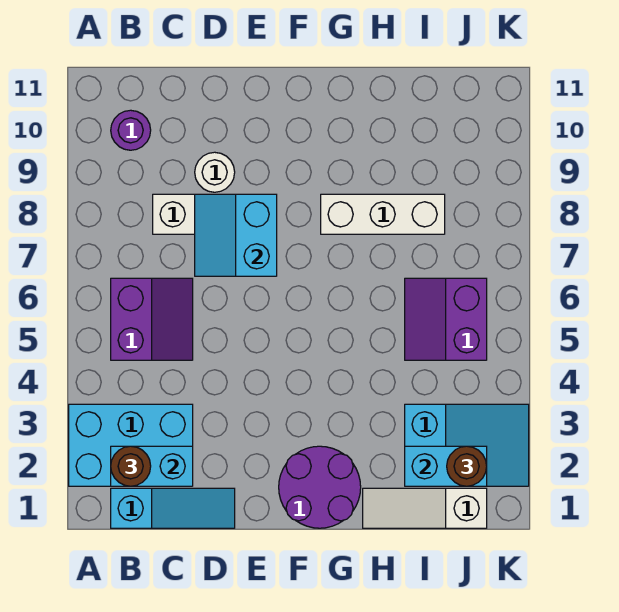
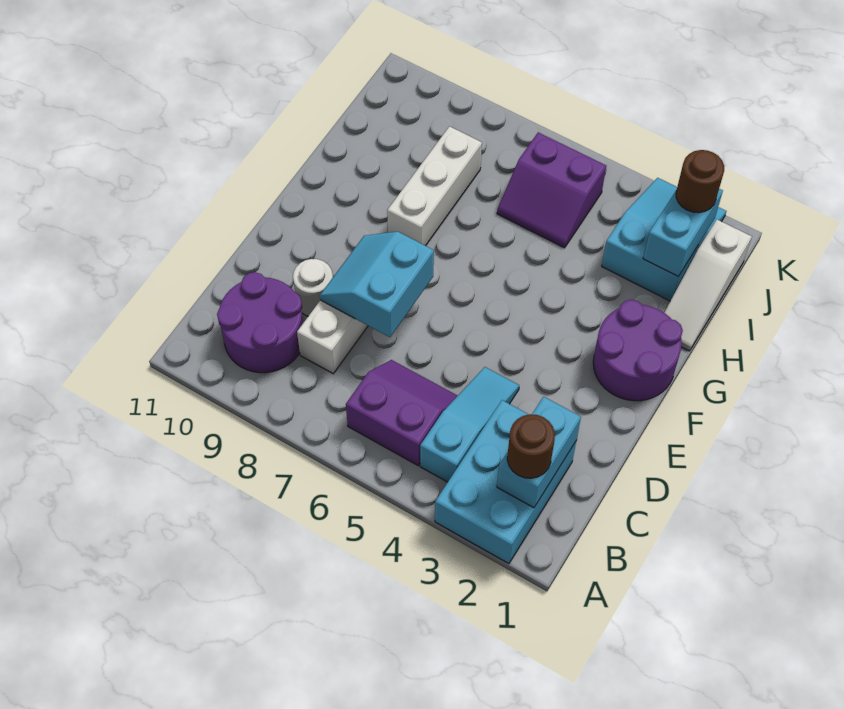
cyan 1x3 slope [111,488,235,528] -> cyan 1x3 slope moved to [420,367,519,482]
purple 1x1 round brick [111,110,151,150] -> purple 2x2 round brick [217,272,303,373]
cyan 2x2 slope [195,194,277,276] -> cyan 2x2 slope turned to [320,232,434,337]

